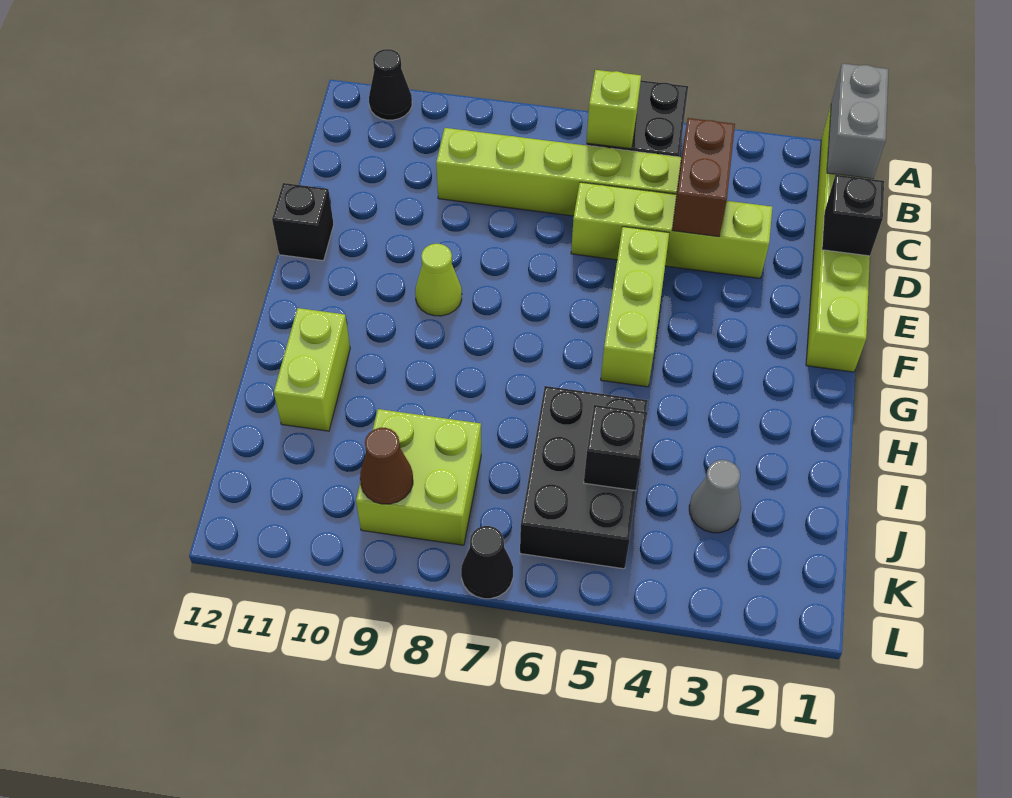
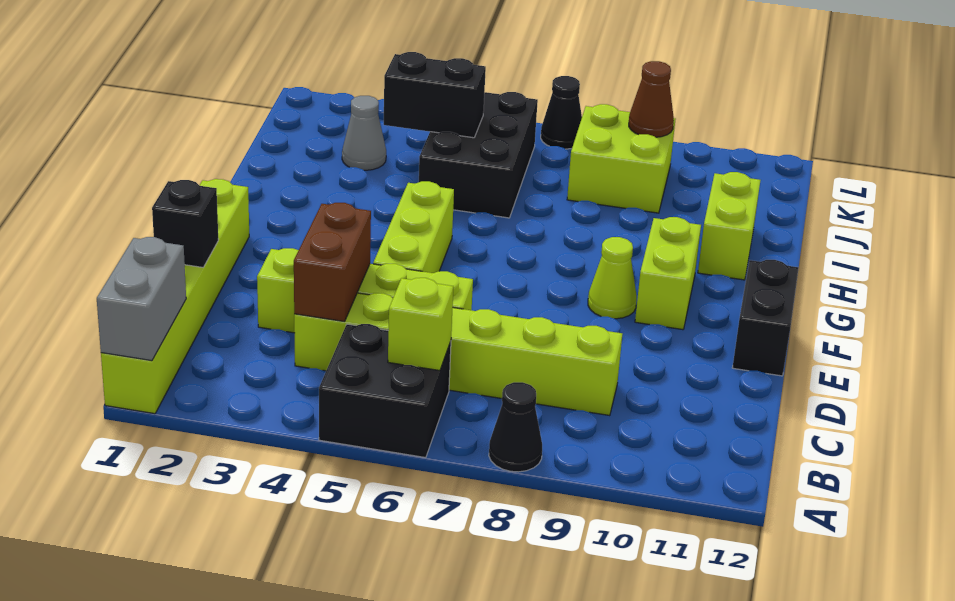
black 1x1 cone [369,49,412,120] -> black 1x1 cone moved to [489,382,542,472]
black 1x1 brick [272,183,334,261] -> black 1x2 brick [732,260,799,376]
none -> lime 1x2 brick [635,217,701,330]
black 1x1 brick [584,405,647,491] -> black 1x2 brick [384,52,486,138]

